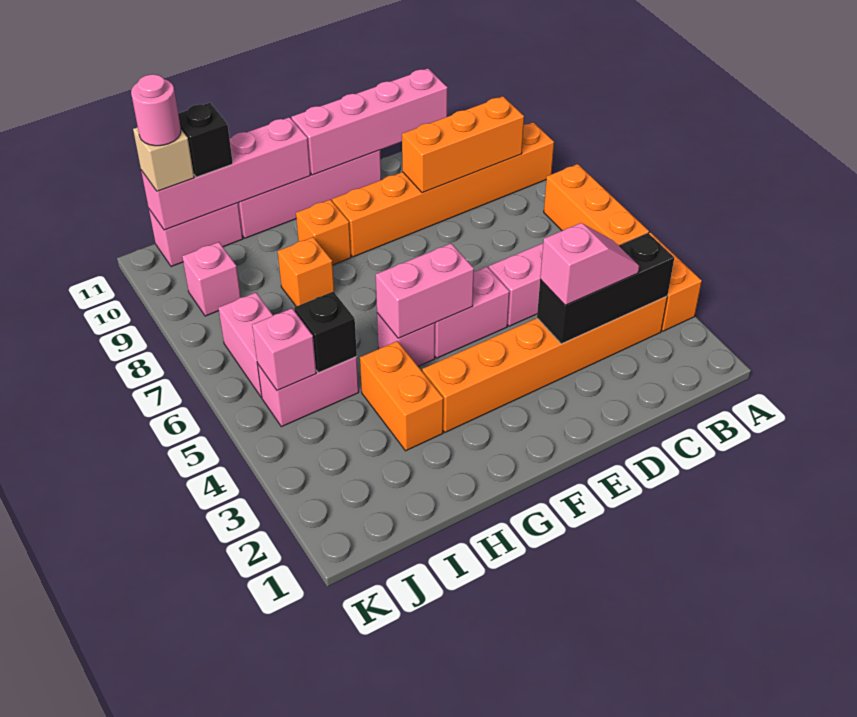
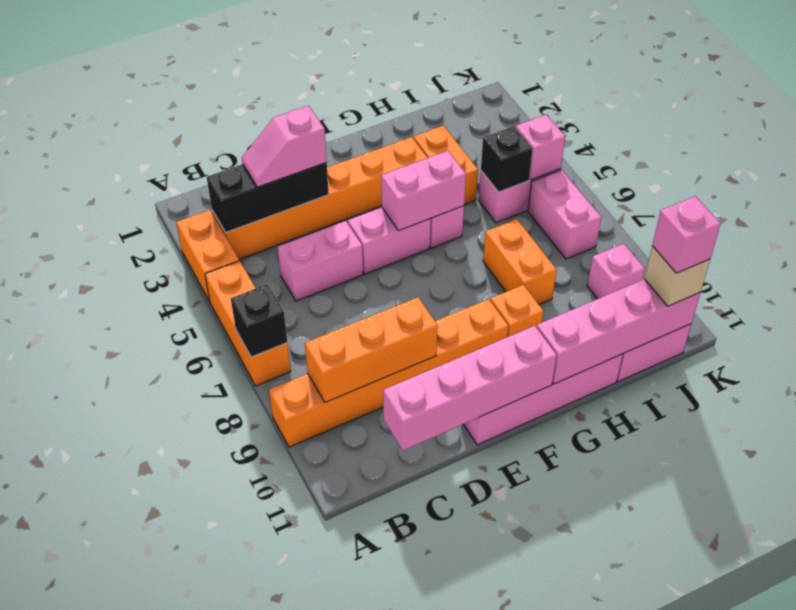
orange 1x1 brick [278,237,334,306] -> orange 1x2 brick [483,219,556,304]
black 1x1 brick [178,103,233,177] -> black 1x1 brick moved to [231,284,287,357]
pink 1x1 round brick [131,74,181,146] -> pink 1x1 brick [652,196,721,273]

